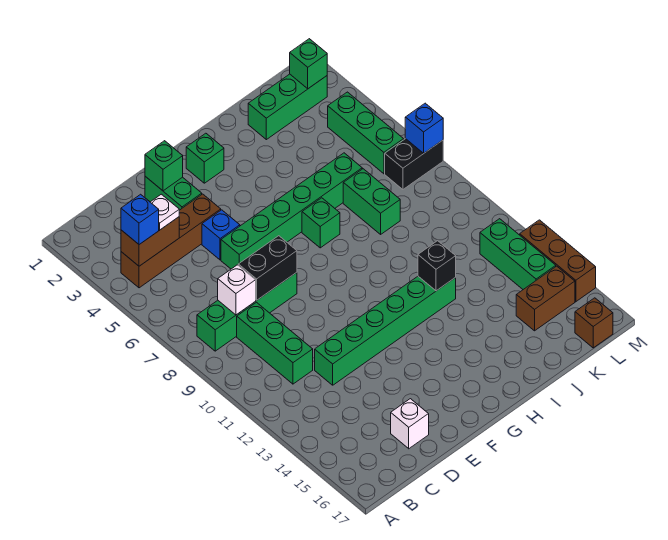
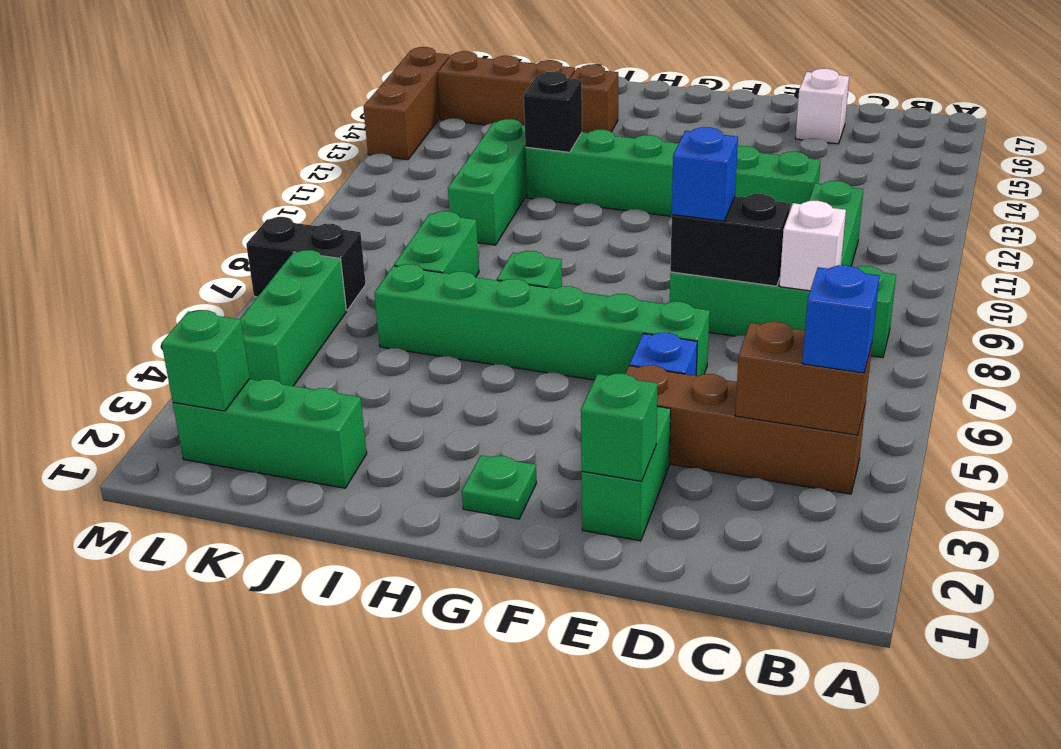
white 1x1 plate [151,194,179,230] -> none
green 1x1 brick [186,133,224,183] -> green 1x1 plate [462,455,537,519]
brown 1x2 brick [516,266,575,331] -> brown 1x3 brick [438,51,575,126]
green 1x3 brick [480,219,556,289] -> green 1x3 brick moved to [448,119,527,245]
brown 1x1 brick [575,298,613,348] -> brown 1x1 brick moved to [570,65,618,133]
blue 1x1 brick [405,103,443,153] -> blue 1x1 brick moved to [672,127,738,221]

